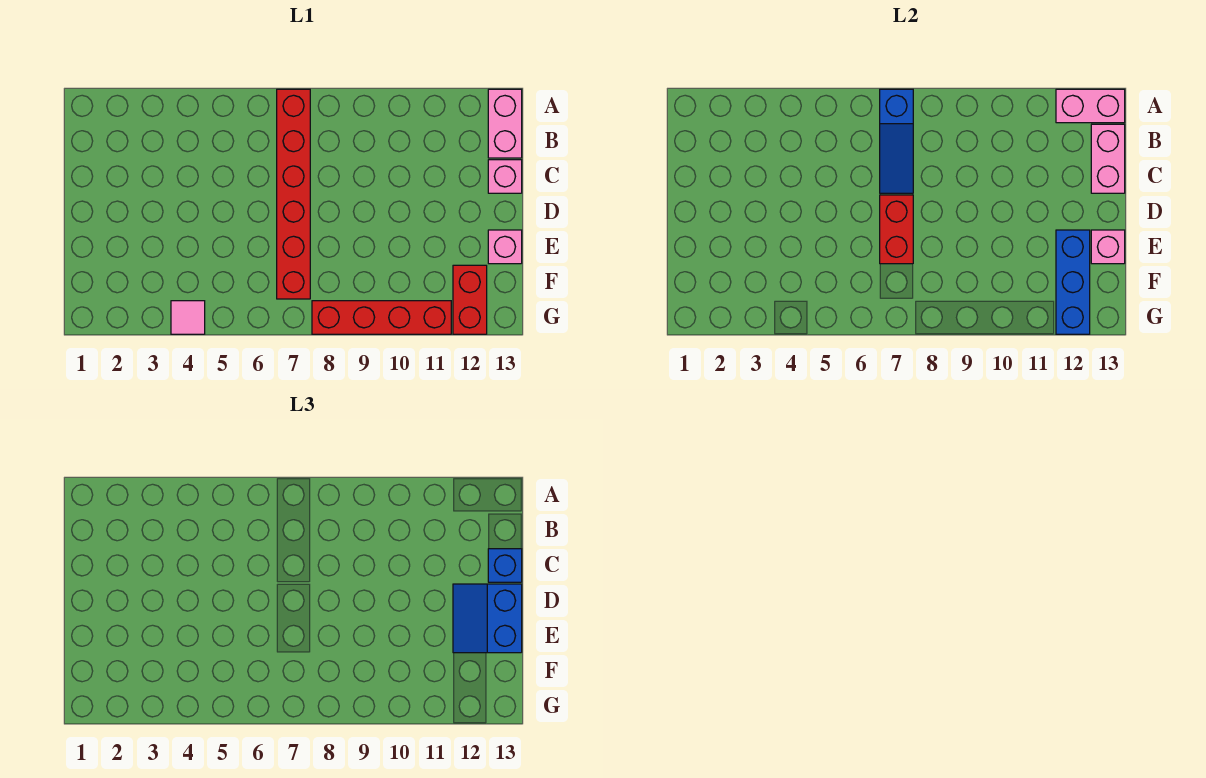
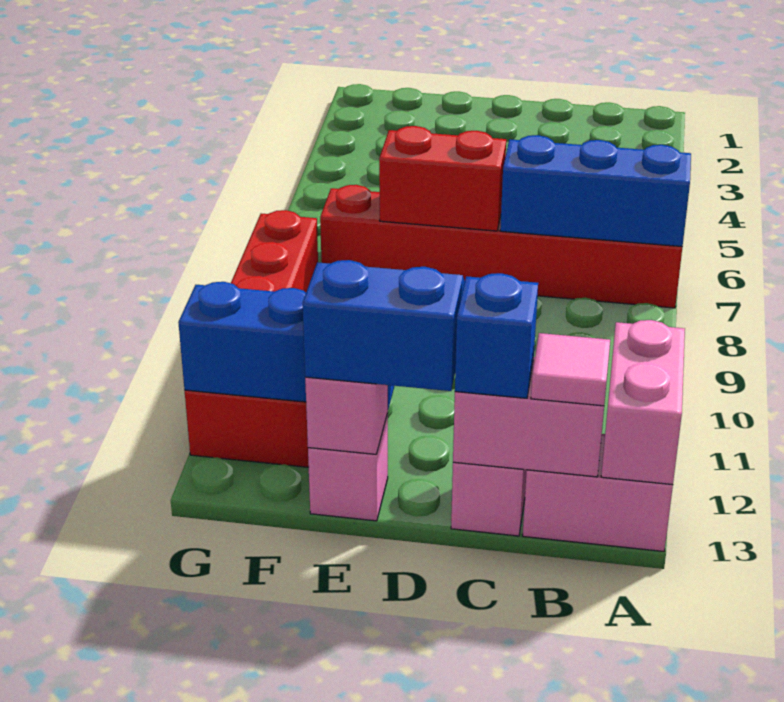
blue 1x3 slope [880,89,913,193] -> blue 1x3 brick [500,135,691,247]
pink 1x1 tile [171,301,205,334] -> pink 1x1 tile moved to [531,333,610,406]

